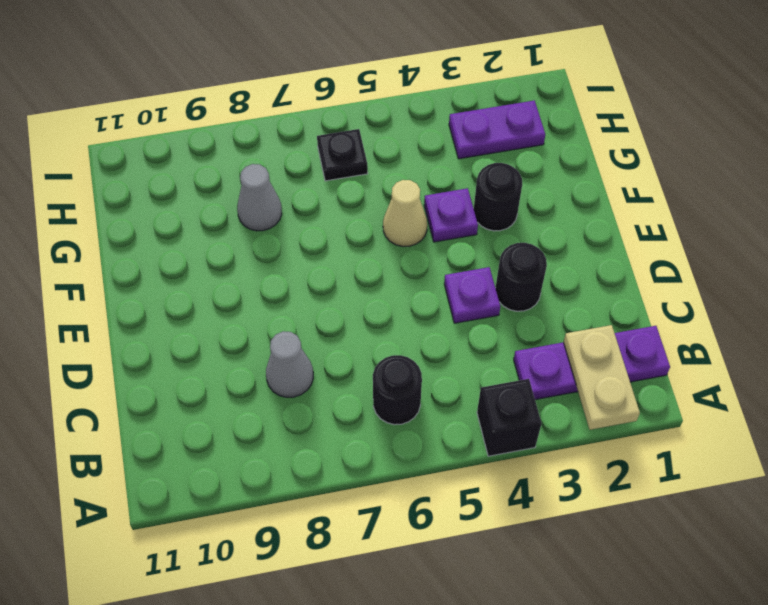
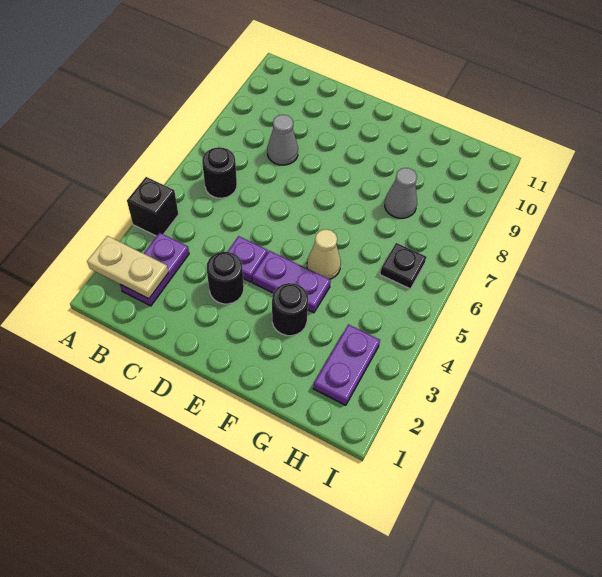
purple 1x3 plate [514,326,670,400] -> purple 1x2 plate [120,233,189,306]
purple 1x1 plate [424,188,478,242] -> purple 1x2 plate [252,251,331,313]

